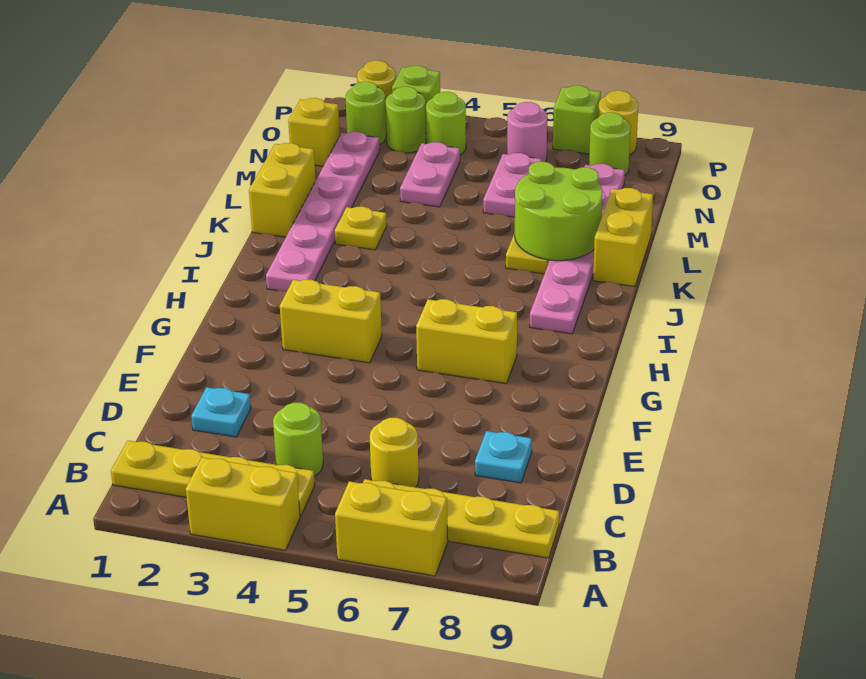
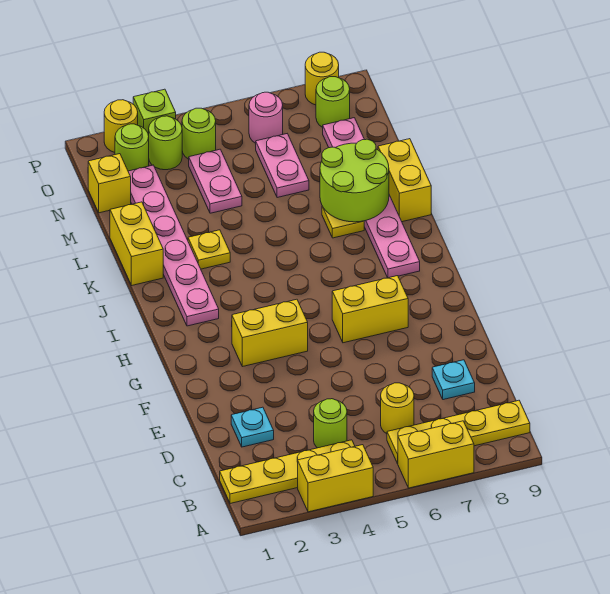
lime 1x1 brick [553,85,601,154] -> none

